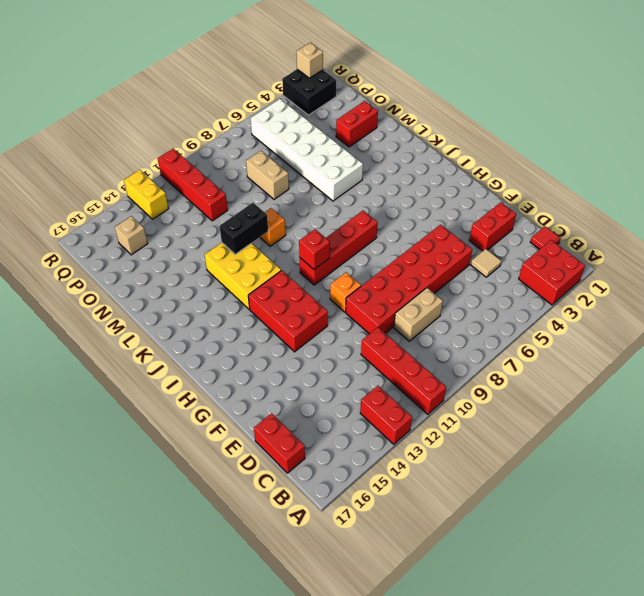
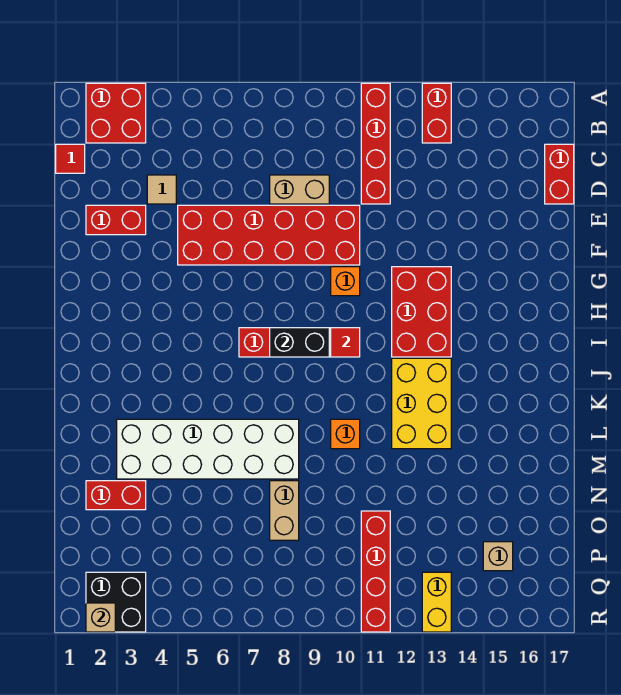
red 1x1 brick [299,229,330,269] -> red 1x1 tile [331,328,360,357]
white 2x6 brick [251,99,363,201] -> white 2x6 brick turned to [117,419,299,479]
black 1x2 brick [219,203,268,254] -> black 1x2 brick moved to [270,328,329,357]

